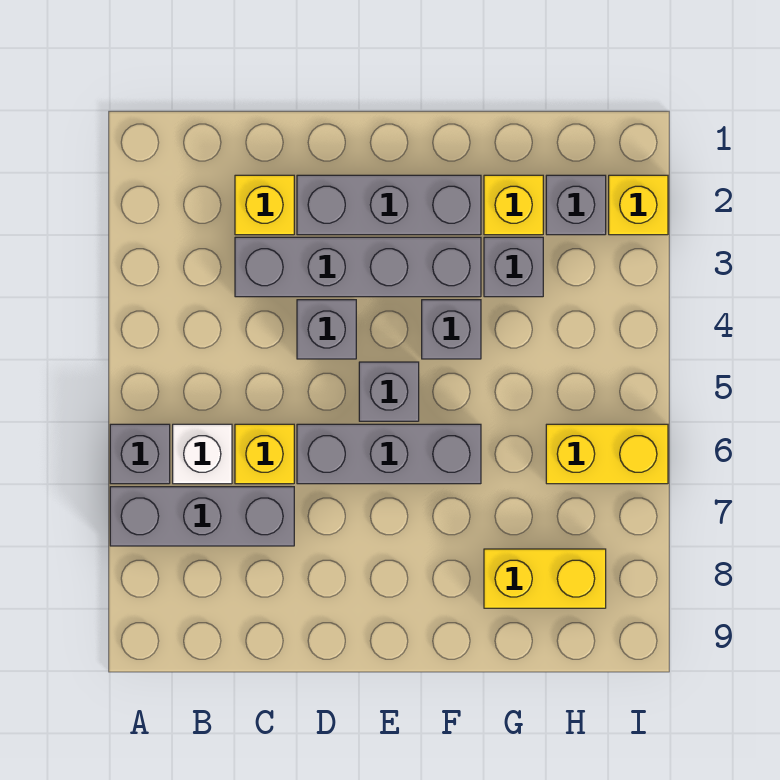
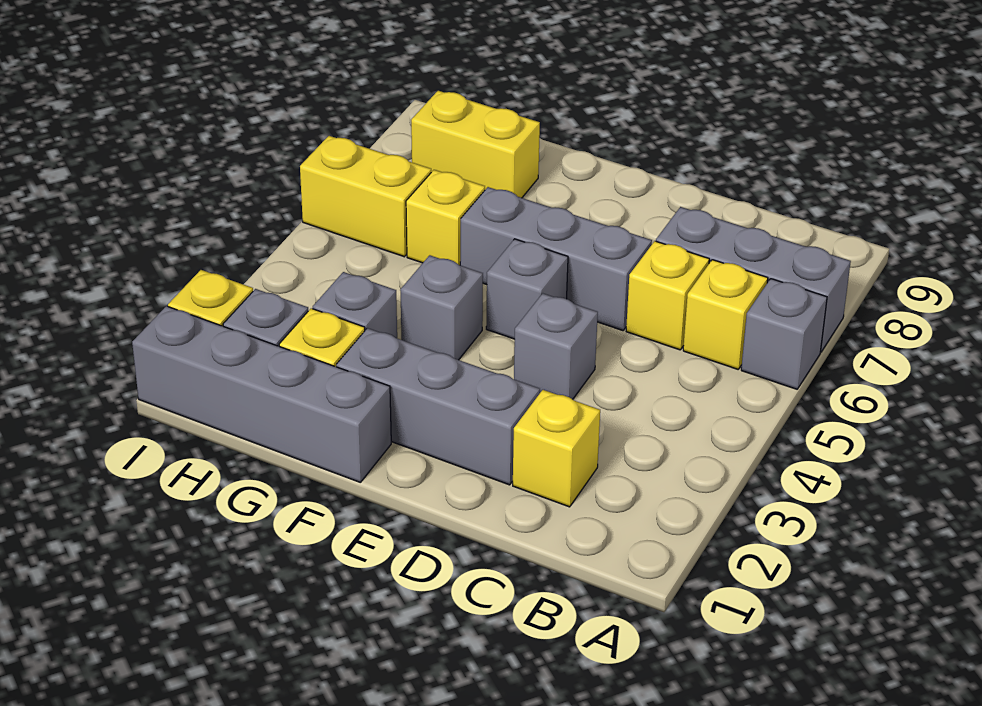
white 1x1 brick [173,424,232,484] -> yellow 1x1 brick [683,260,768,369]
grey 1x4 brick [235,237,481,297] -> grey 1x4 brick moved to [132,306,391,482]
none -> yellow 1x1 brick [406,170,485,265]

